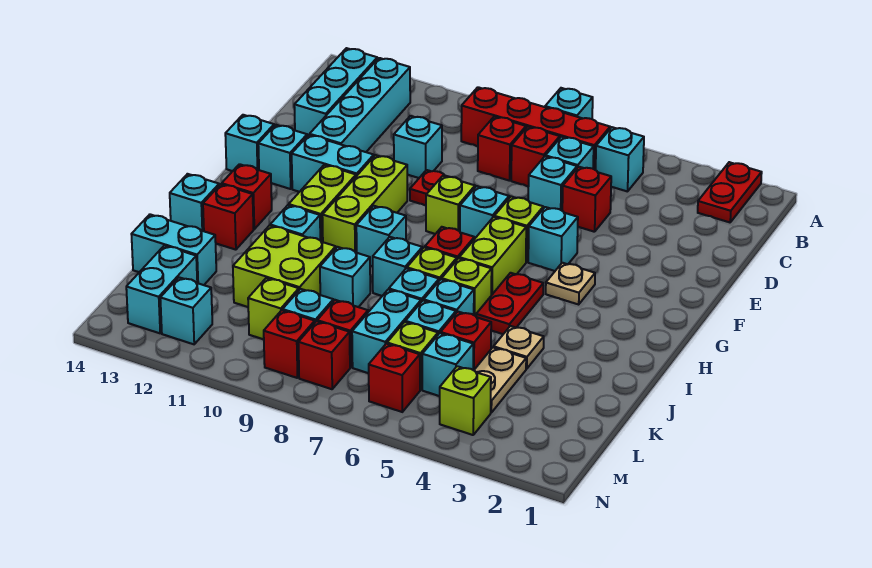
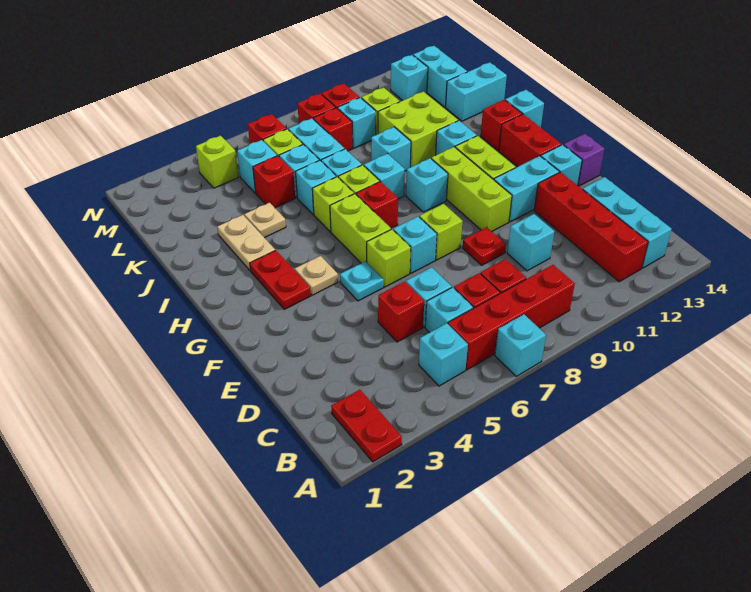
cyan 1x4 brick [310,58,410,152] -> red 1x4 brick [534,172,648,282]
cyan 1x1 brick [528,207,578,271] -> cyan 1x1 plate [340,261,384,301]
cyan 1x1 brick [225,115,274,171] -> purple 1x1 brick [564,134,604,186]
red 1x2 plate [476,273,543,334] -> red 1x2 plate moved to [250,250,311,309]
red 1x1 brick [222,164,272,229] -> red 1x2 brick [499,114,562,167]
tan 1x2 plate [474,347,526,412] -> tan 1x2 plate moved to [217,215,275,271]

